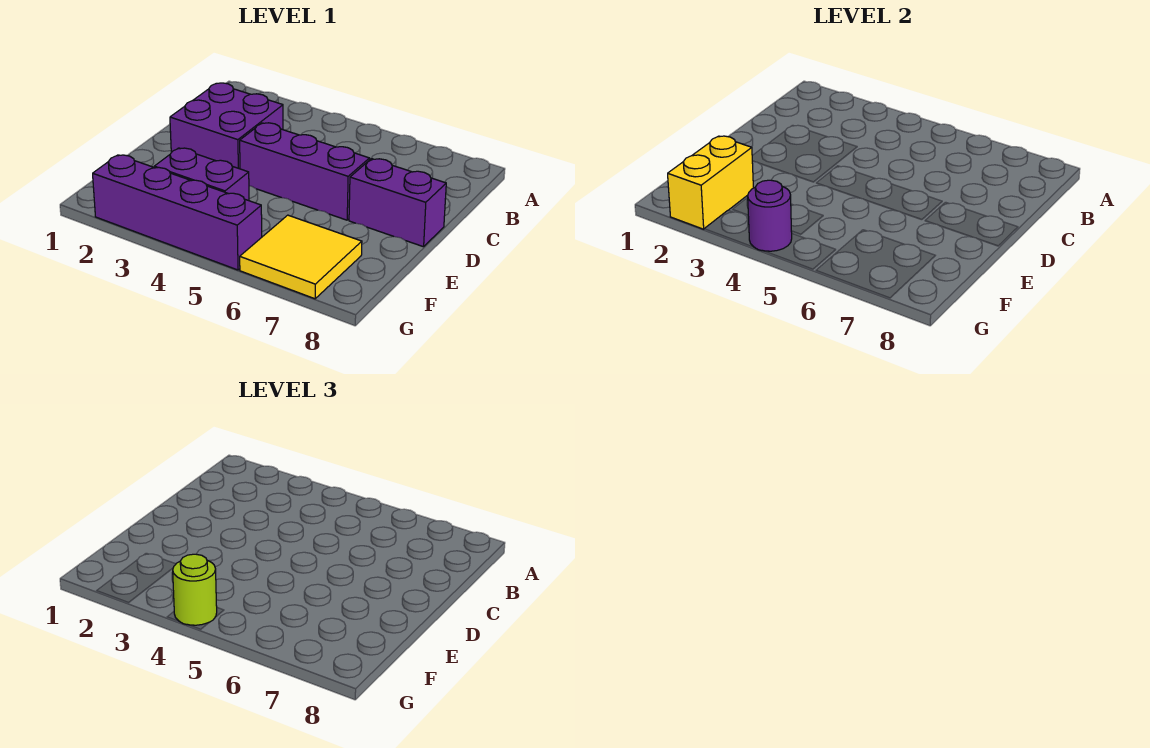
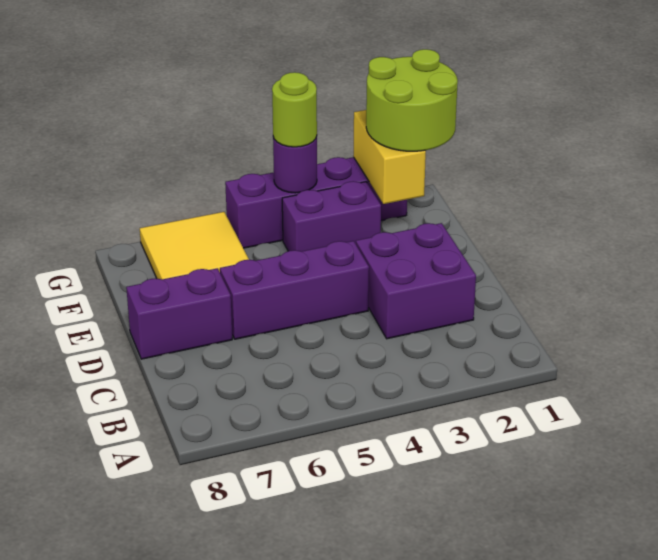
none -> lime 2x2 round brick [366,49,458,151]

